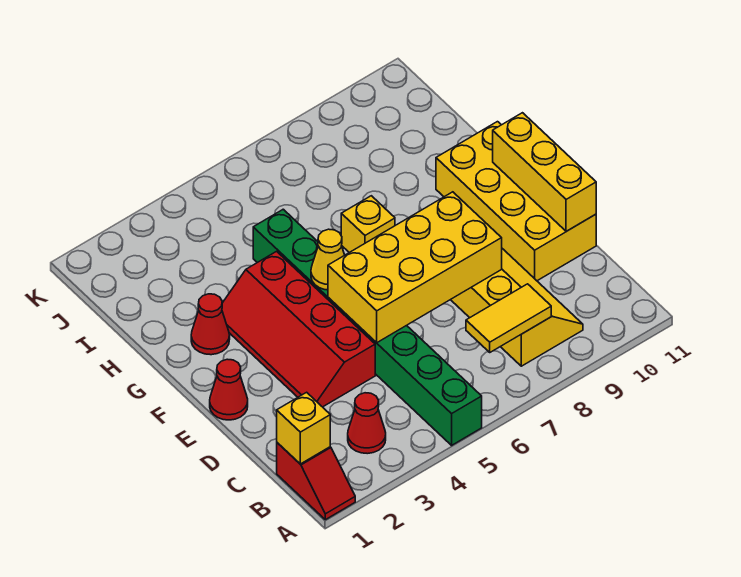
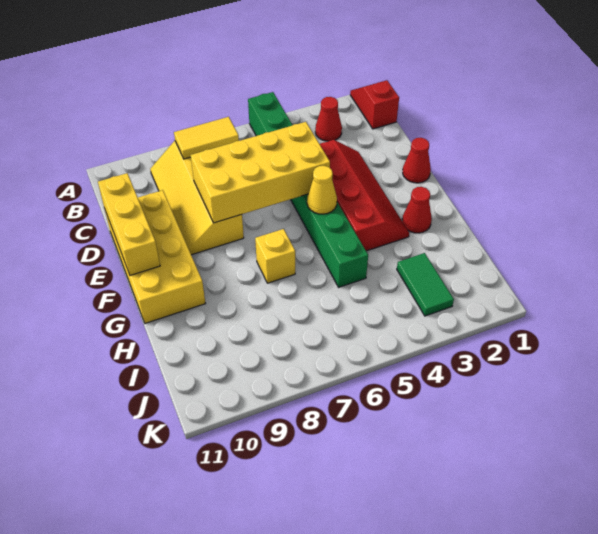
yellow 1x1 brick [277,392,330,464] -> none
none -> green 1x2 tile [397,253,454,316]

